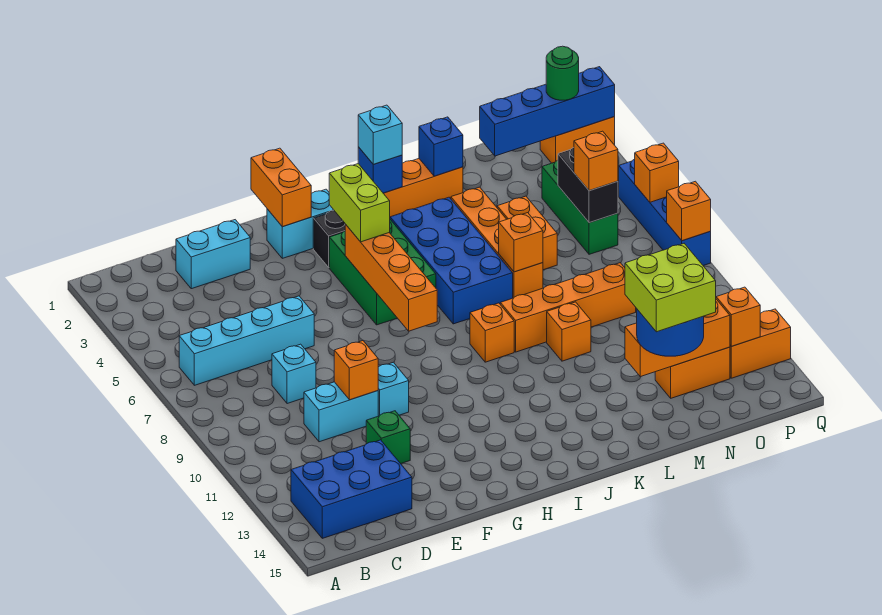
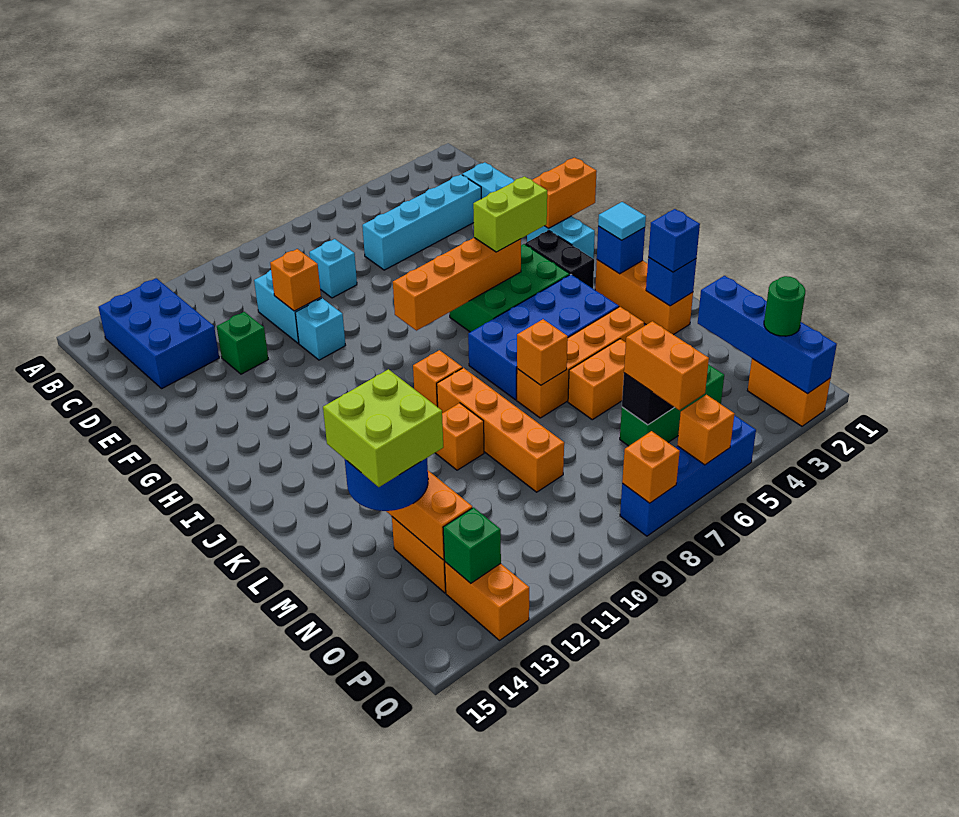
cyan 1x4 brick [179,296,314,385] -> cyan 1x4 brick turned to [362,175,481,270]
cyan 1x1 brick [358,105,402,164] -> cyan 1x1 tile [598,202,646,240]
none -> blue 1x1 brick [648,209,700,272]
orange 1x1 brick [574,131,618,191] -> orange 1x2 brick [624,321,709,410]
orange 1x1 brick [716,287,760,346] -> green 1x1 brick [443,507,501,583]

